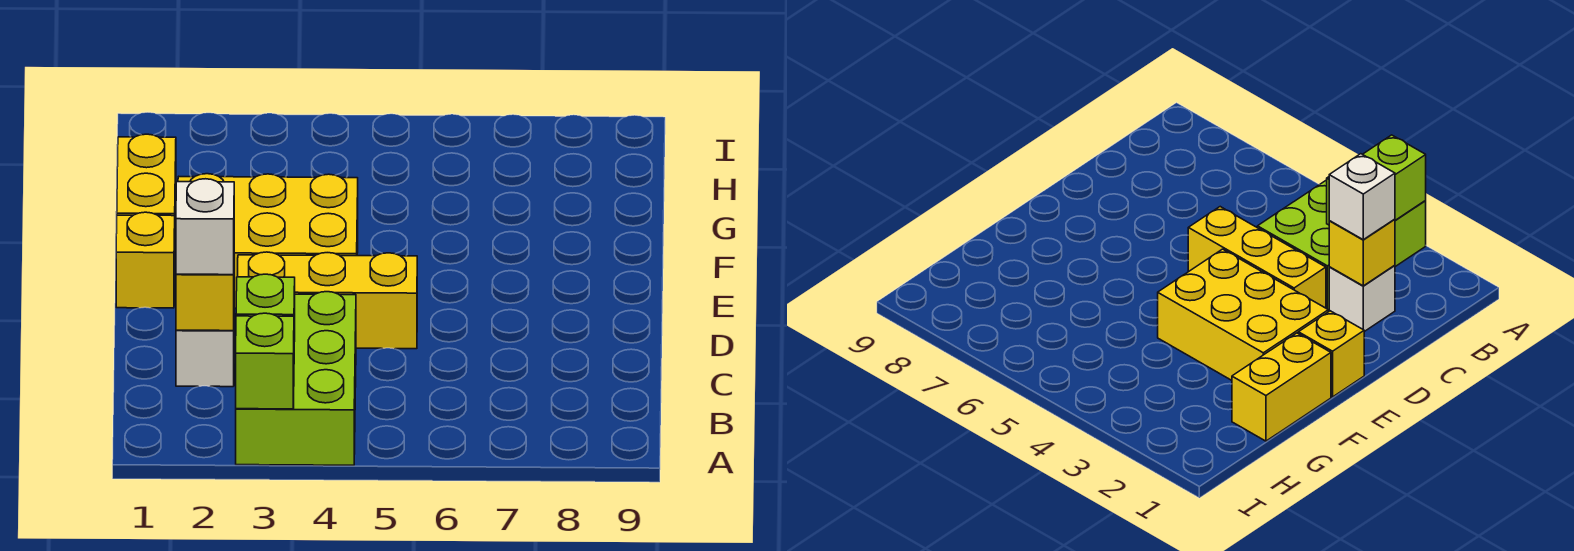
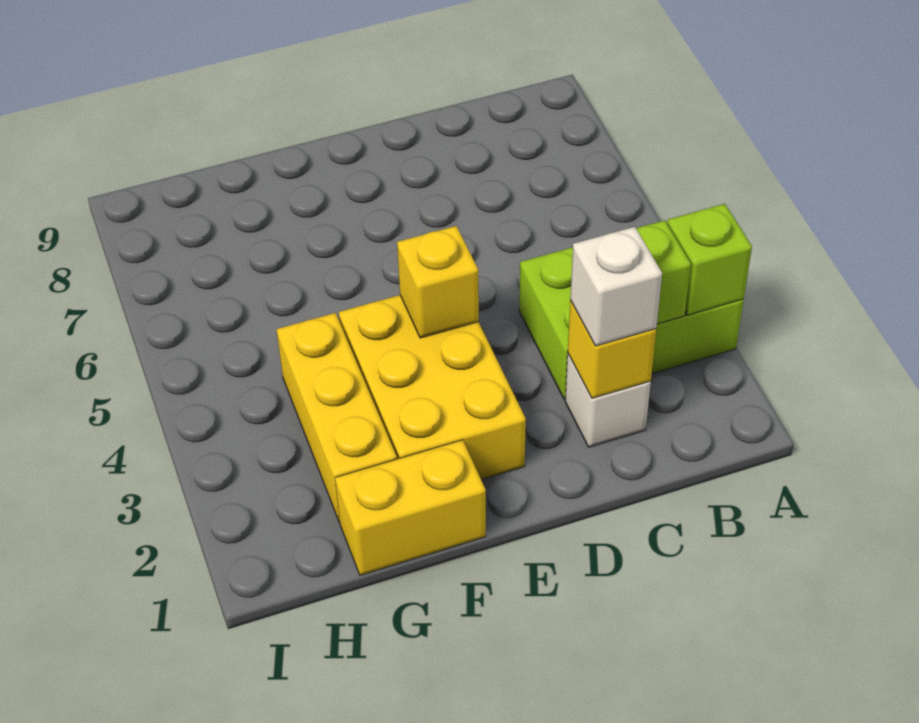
yellow 1x3 brick [238,252,417,349] -> yellow 1x3 brick moved to [276,313,397,522]
yellow 1x1 brick [116,212,175,308] -> yellow 1x1 brick moved to [397,226,479,338]

